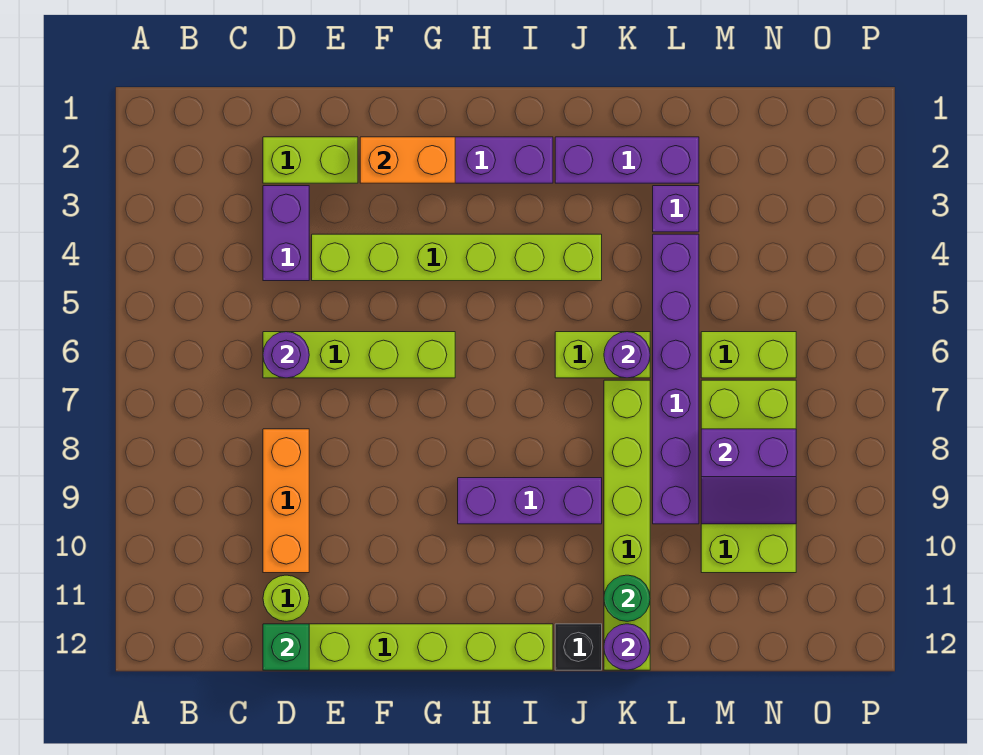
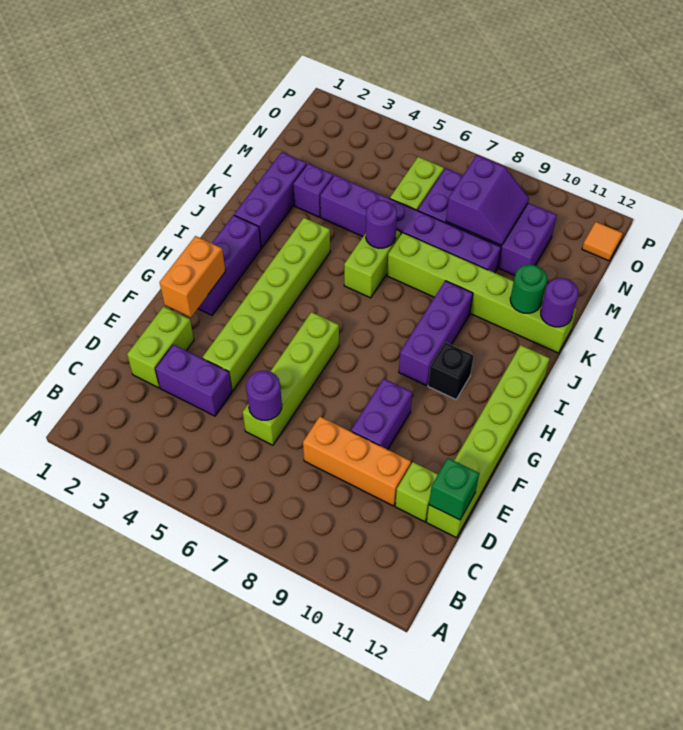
lime 1x1 round brick [263,575,309,621] -> lime 1x1 brick [395,462,438,522]
none -> purple 1x2 brick [351,379,412,450]
black 1x1 brick [555,624,602,670] -> black 1x1 brick moved to [428,342,474,399]
lime 2x4 brick [701,380,796,573] -> purple 2x4 brick [418,168,557,275]
none -> orange 1x1 tile [582,222,623,261]

